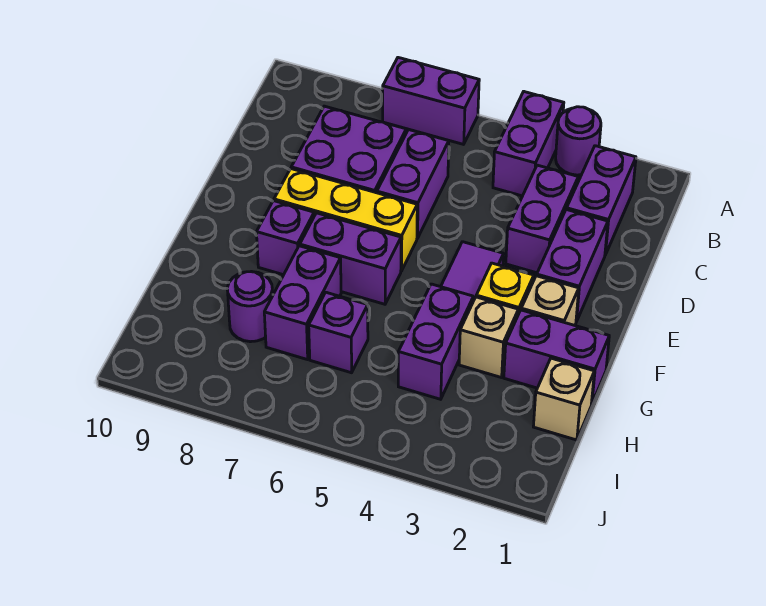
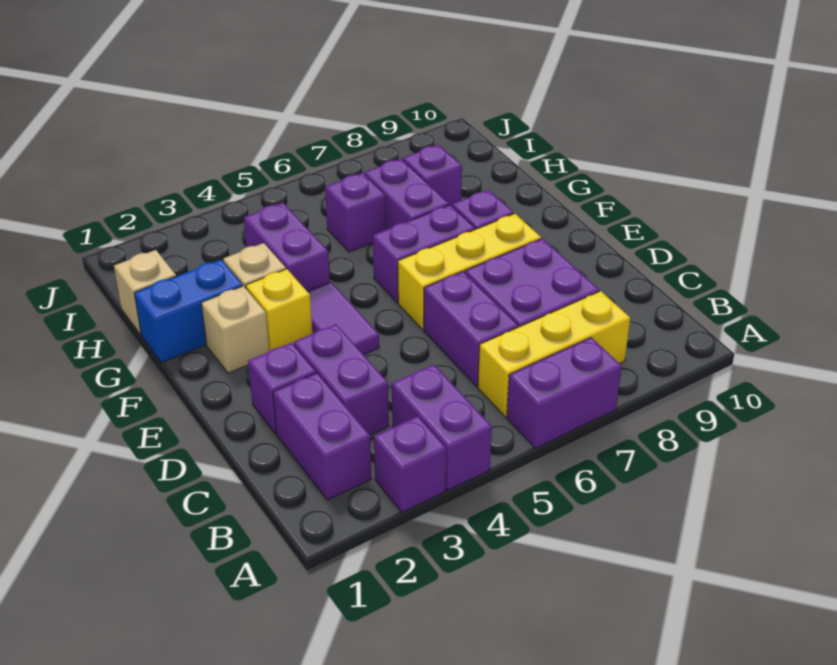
purple 1x1 round brick [556,107,601,175] -> purple 1x1 brick [374,416,446,513]
none -> yellow 1x3 brick [478,291,630,417]
purple 1x2 brick [537,209,608,322] -> purple 1x1 brick [248,343,316,434]
purple 1x2 brick [504,310,609,404] -> blue 1x2 brick [134,259,243,363]
purple 1x1 round brick [227,272,273,342] -> purple 1x1 brick [403,145,462,206]

